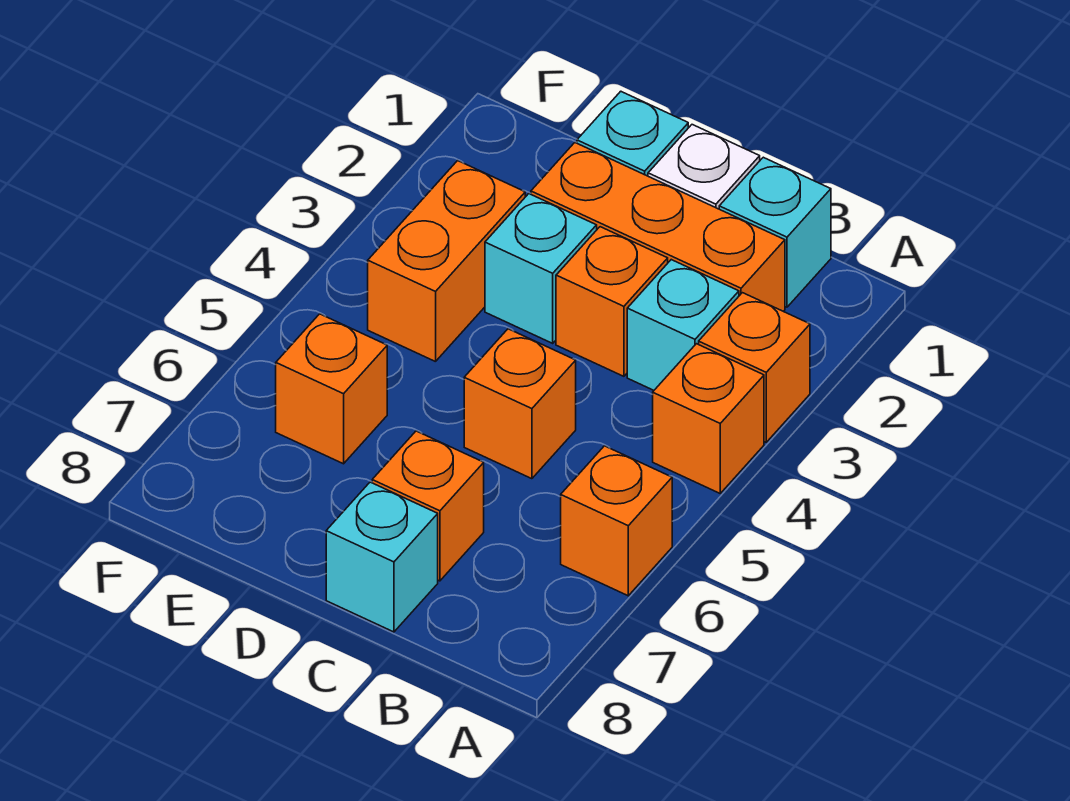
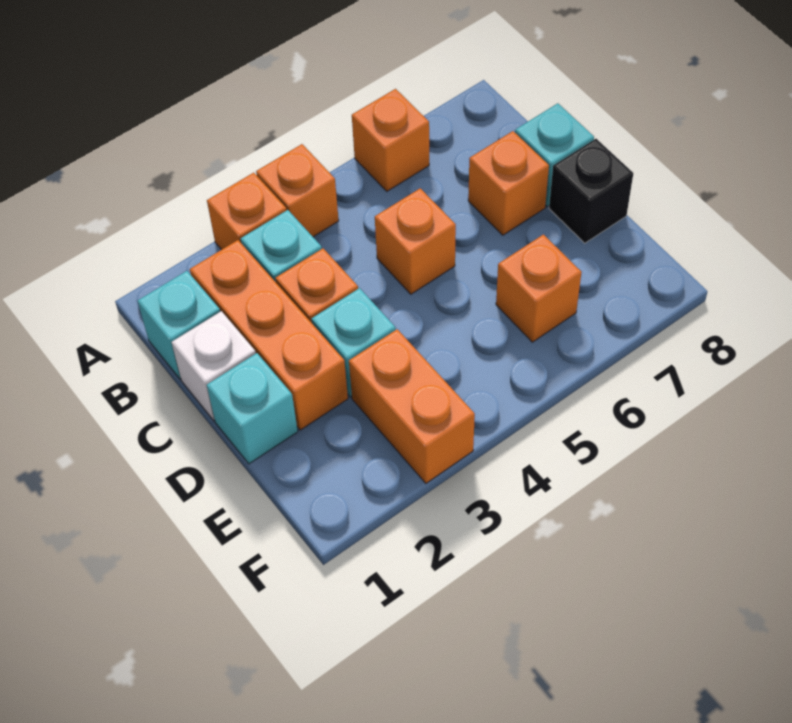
none -> black 1x1 brick [549,139,633,243]
orange 1x2 brick [368,161,525,362] -> orange 1x2 brick turned to [349,329,475,483]

